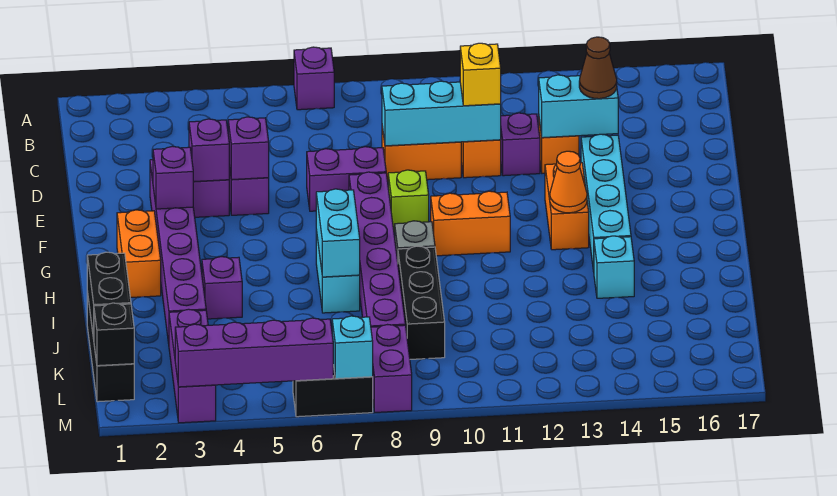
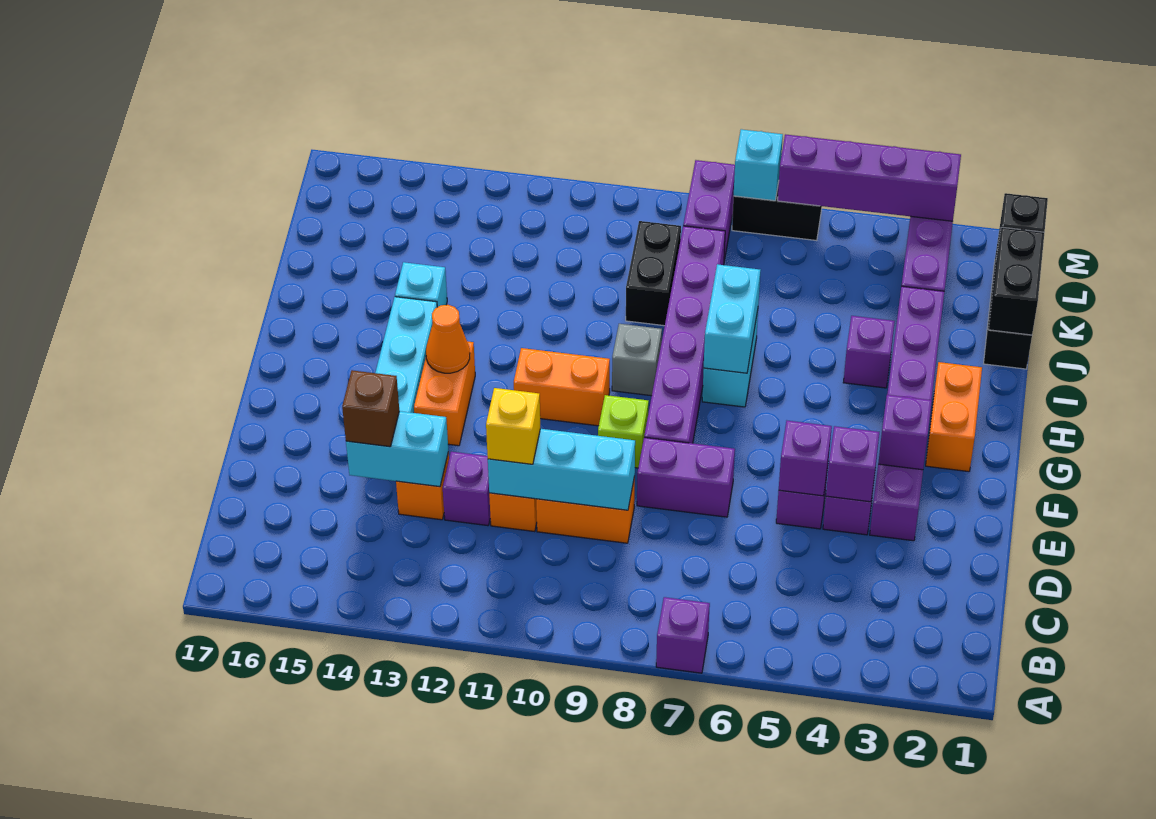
brown 1x1 cone [579,37,617,99] -> brown 1x1 brick [342,370,399,447]
black 1x3 brick [398,246,445,359] -> black 1x2 brick [626,221,681,326]

